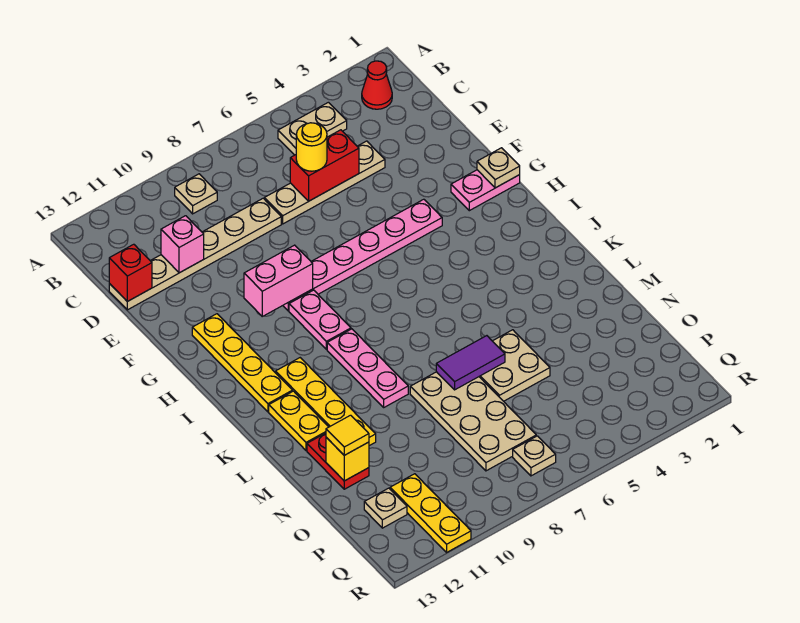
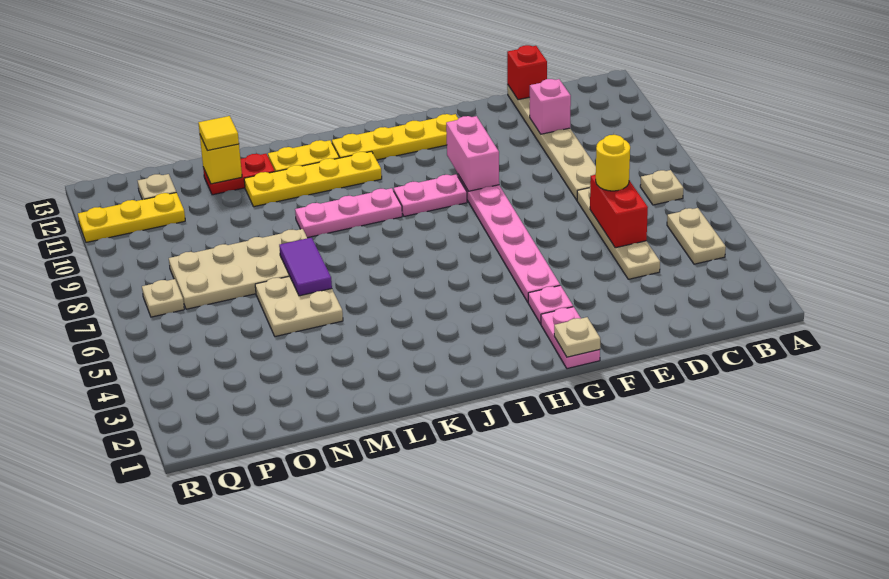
red 1x1 cone [362,61,392,109] -> none
tan 1x1 plate [175,174,217,214] -> tan 1x1 plate moved to [640,170,683,205]
none -> pink 1x1 plate [528,285,573,324]

